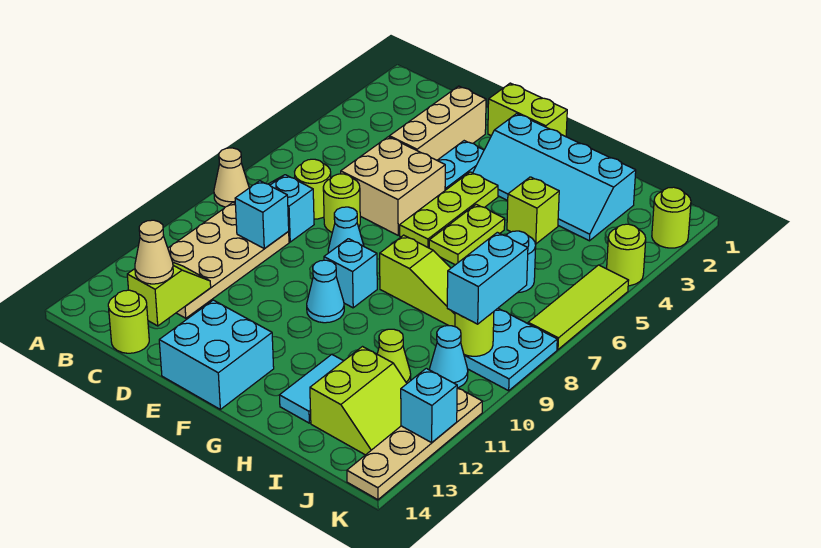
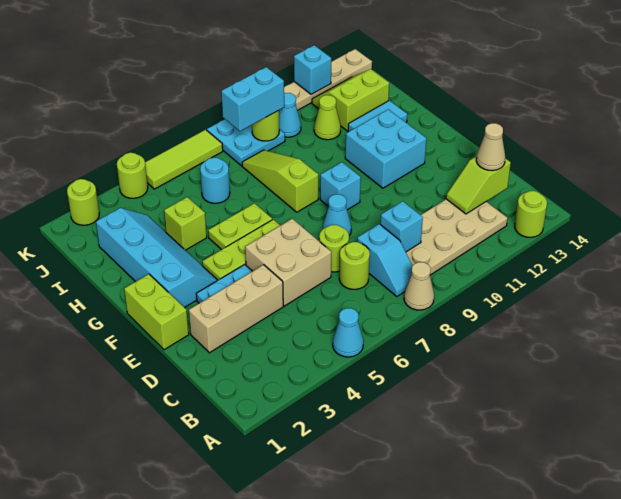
lime 1x1 round brick [108,290,149,353] -> lime 1x1 round brick moved to [515,191,547,237]
cyan 2x2 brick [159,300,274,409] -> cyan 2x2 brick moved to [345,109,426,188]
cyan 1x1 cone [307,260,344,323] -> cyan 1x1 cone moved to [333,308,363,357]

